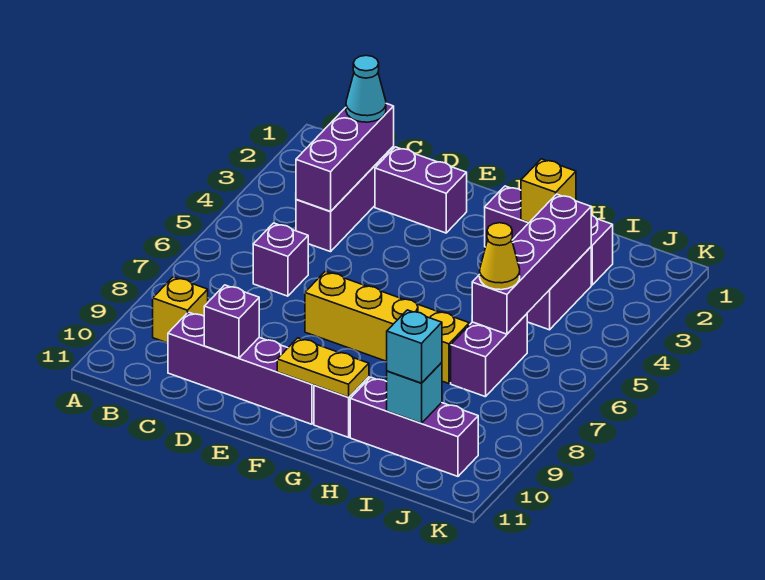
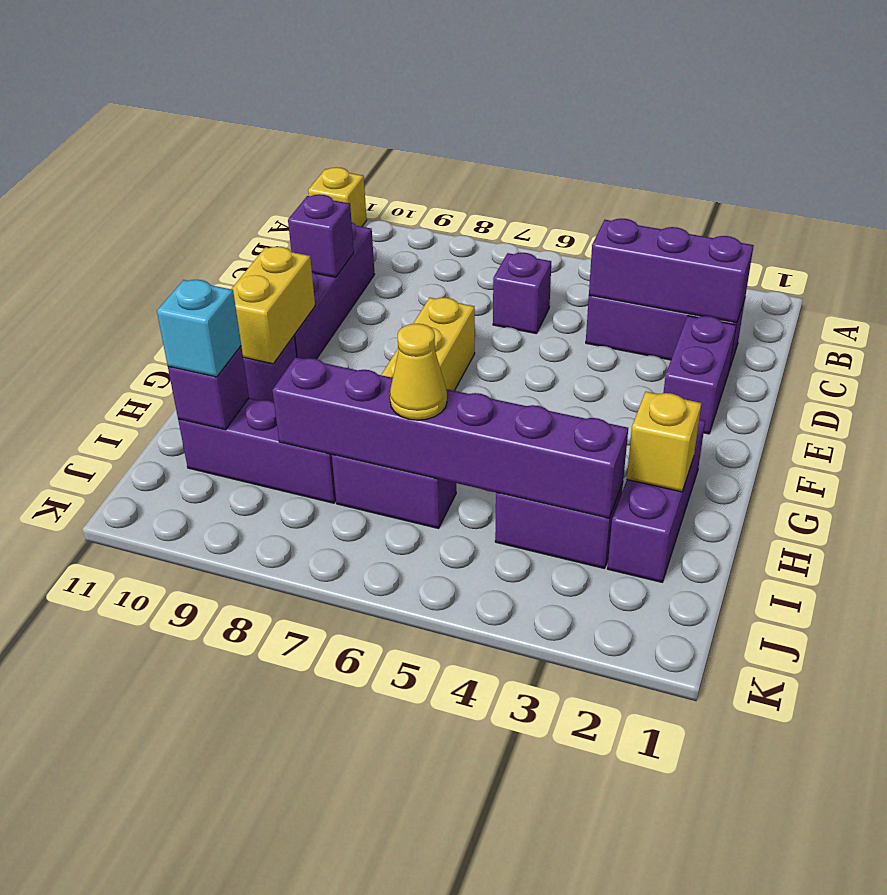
yellow 1x1 brick [153,277,208,343] -> yellow 1x1 brick moved to [308,167,367,227]
cyan 1x1 cone [346,55,386,122] -> none
yellow 1x2 plate [277,338,369,397] -> yellow 1x2 brick [232,247,315,364]
purple 1x3 brick [350,377,478,476] -> purple 1x3 brick turned to [178,398,336,503]
purple 1x4 brick [472,194,591,334] -> purple 1x6 brick [272,357,628,518]
cyan 1x1 brick [387,362,442,423] -> purple 1x1 brick [168,346,249,430]

